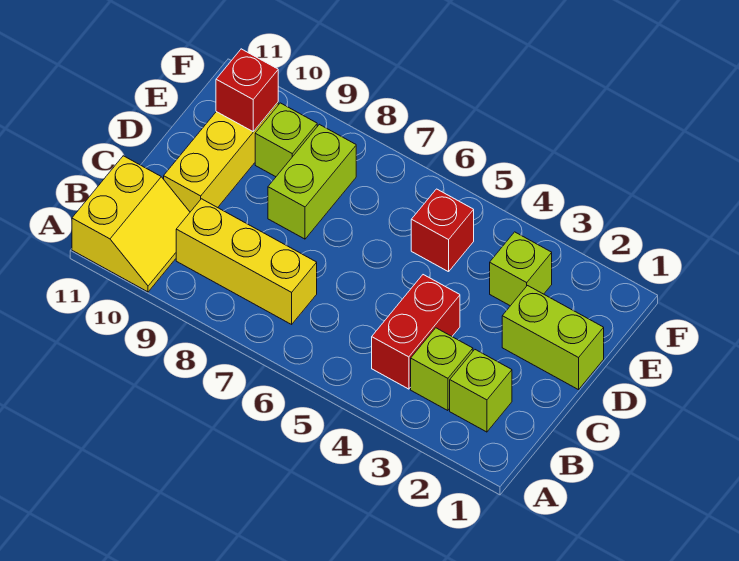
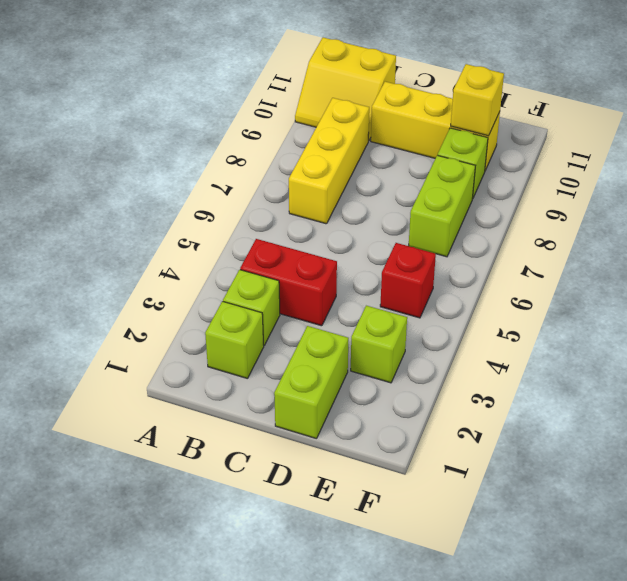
lime 1x2 brick [268,124,356,239] -> lime 1x2 brick turned to [409,155,475,257]
red 1x1 brick [216,49,278,132] -> yellow 1x1 brick [451,64,504,136]

